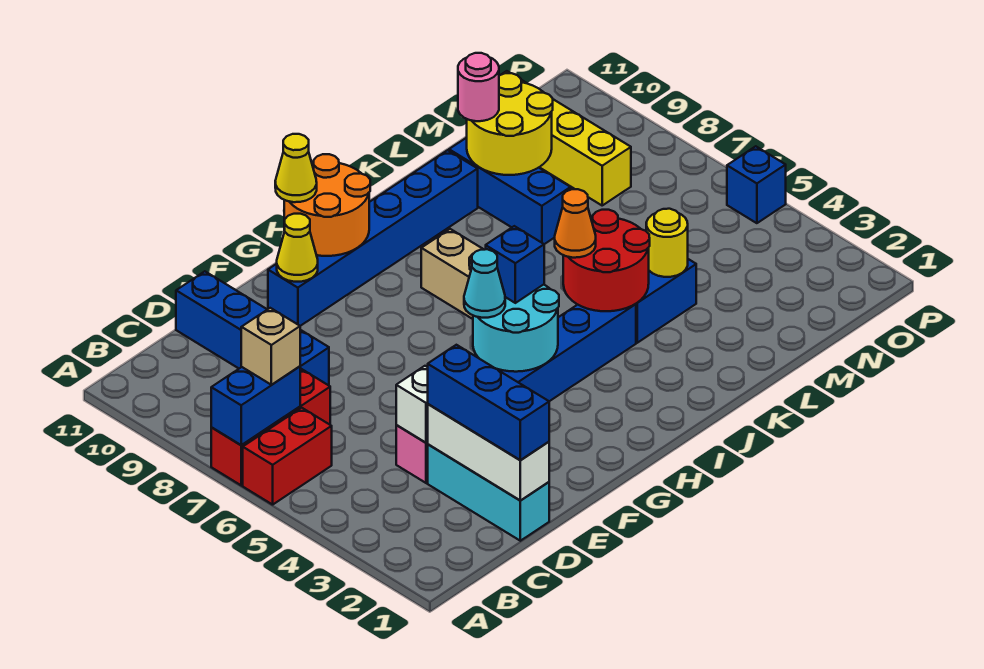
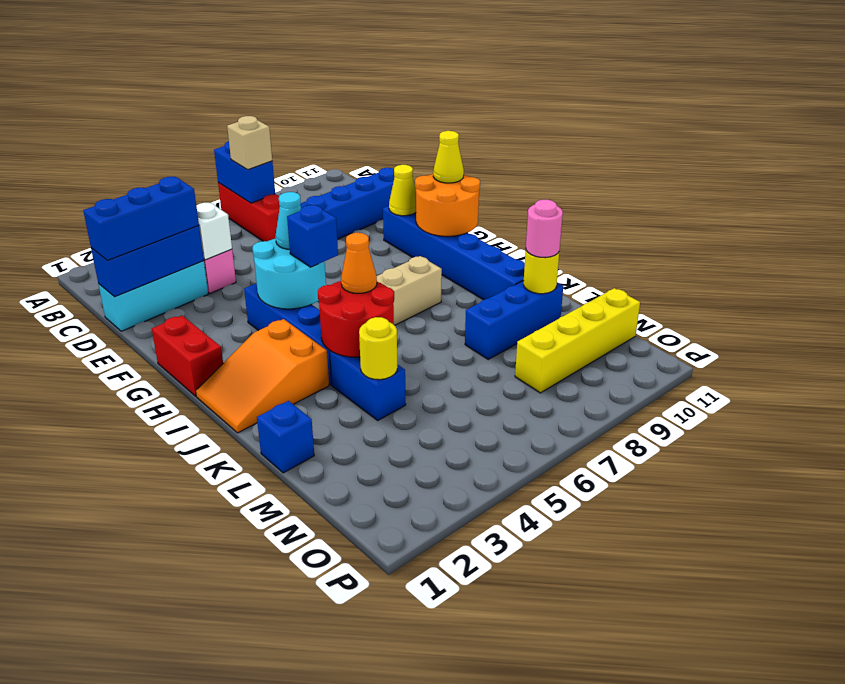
red 1x2 brick [243,408,332,505] -> red 1x2 brick moved to [152,316,223,396]
white 1x3 brick [428,404,549,501] -> blue 1x3 brick [91,225,204,297]
none -> orange 2x3 slope [196,319,329,433]
yellow 2x2 round brick [467,73,553,175] -> yellow 1x1 round brick [524,251,559,294]
blue 1x1 brick [727,146,786,223] -> blue 1x1 brick moved to [257,401,314,473]

